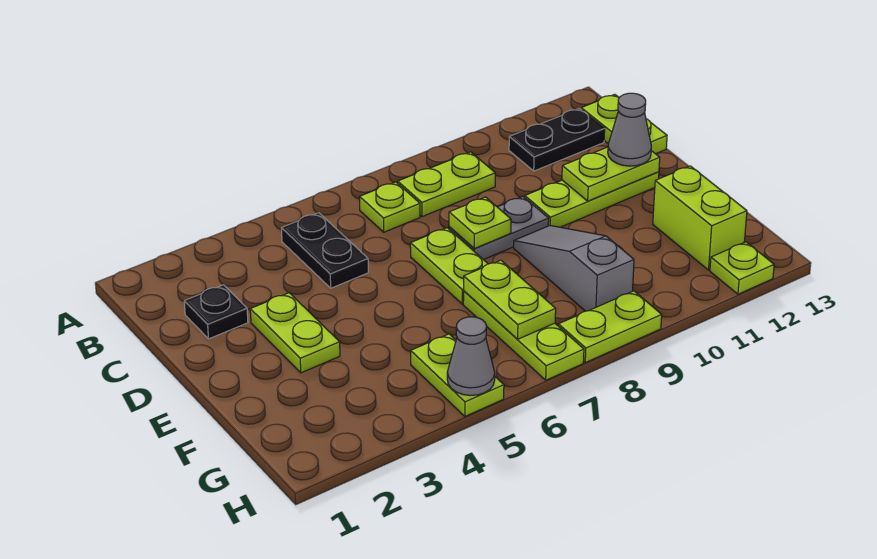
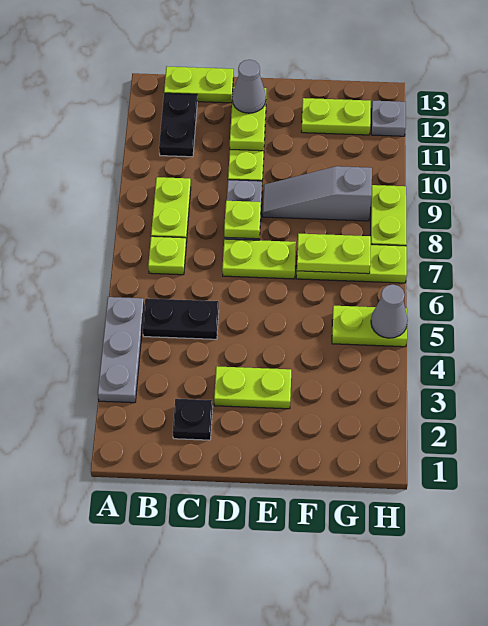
none -> grey 1x3 plate [98,297,144,403]
lime 1x2 brick [653,166,747,270] -> lime 1x2 plate [301,98,371,135]
lime 1x1 plate [710,242,774,294] -> grey 1x1 plate [371,101,406,136]

